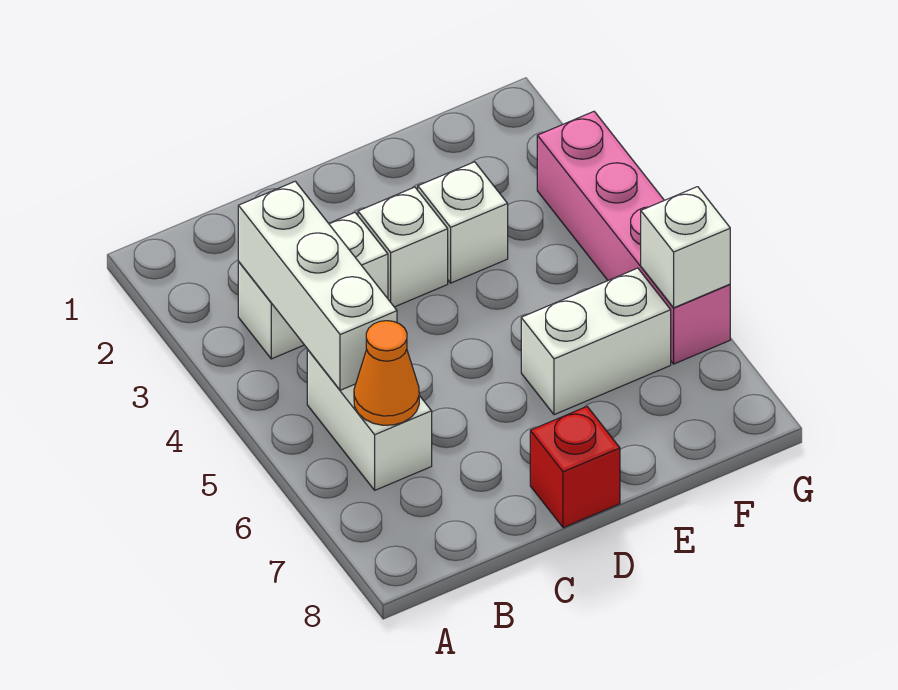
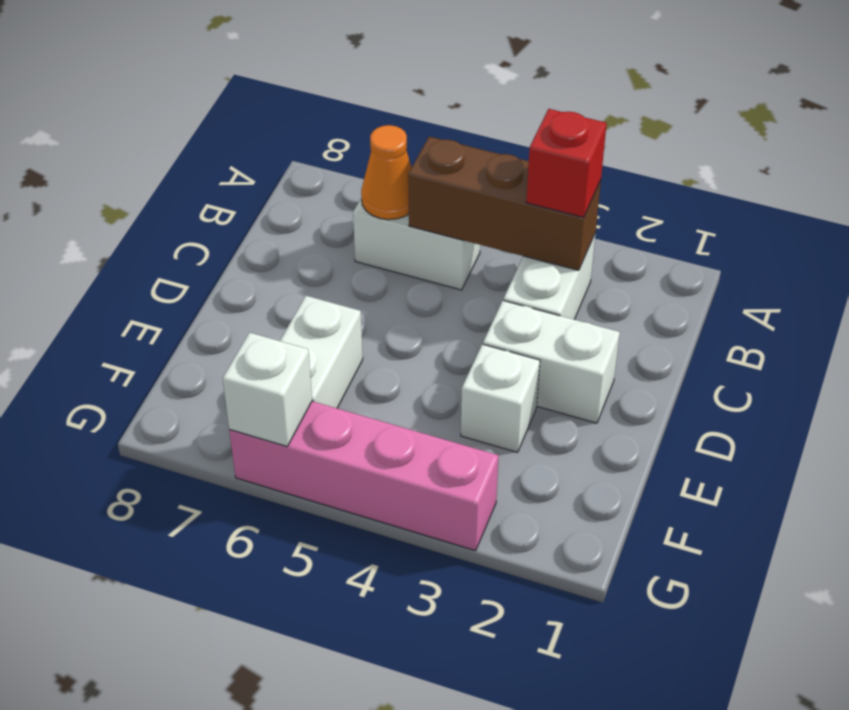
white 1x3 brick [238,181,397,390] -> brown 1x3 brick [408,137,601,270]
white 1x1 brick [358,187,448,307] -> white 1x2 brick [483,301,620,423]
red 1x1 brick [530,407,620,528] -> red 1x1 brick moved to [526,109,607,217]

